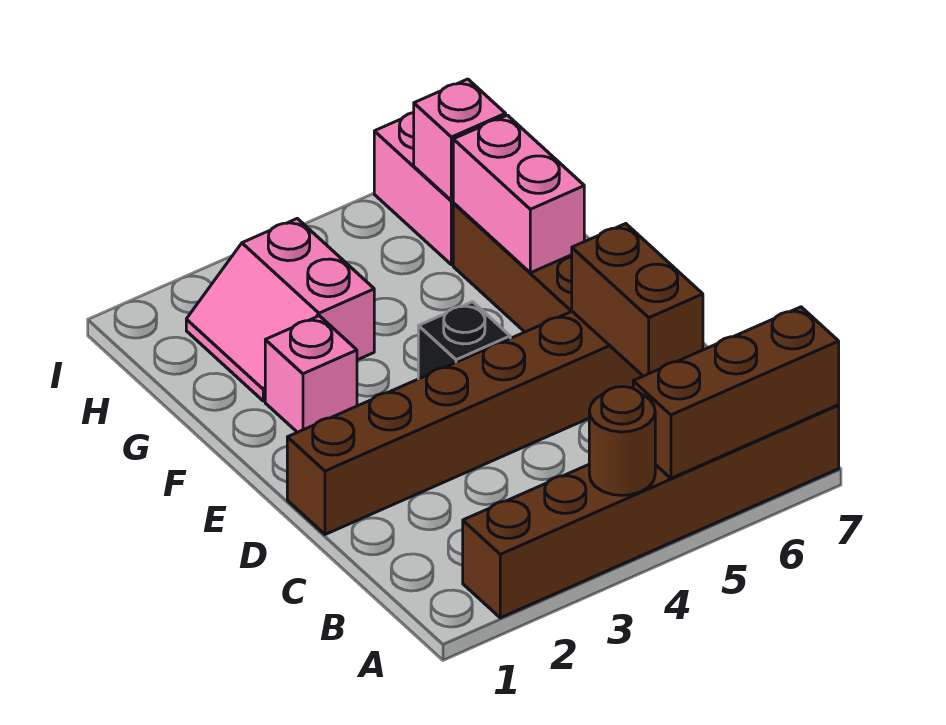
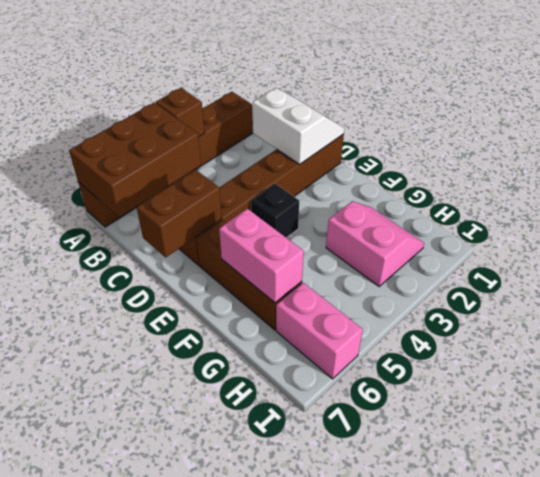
brown 1x1 round brick [589,387,655,495] -> brown 1x1 brick [156,88,205,137]
brown 1x3 brick [633,307,839,478] -> brown 2x3 brick [69,103,201,217]
none -> white 2x2 slope [252,88,344,164]
brown 1x2 brick [572,224,703,376] -> brown 1x2 brick turned to [137,170,222,257]
pink 1x1 brick [265,316,357,432] -> none
pink 1x1 brick [414,79,506,201] -> none

